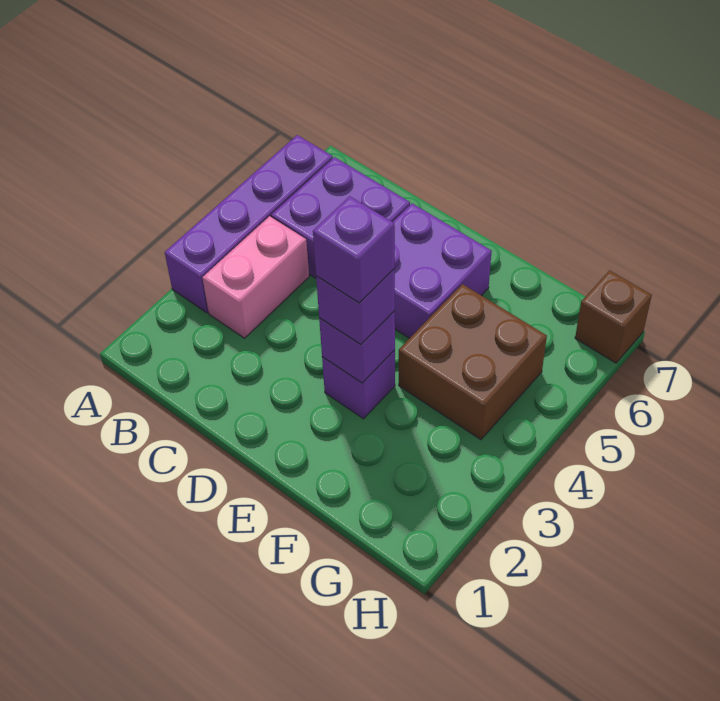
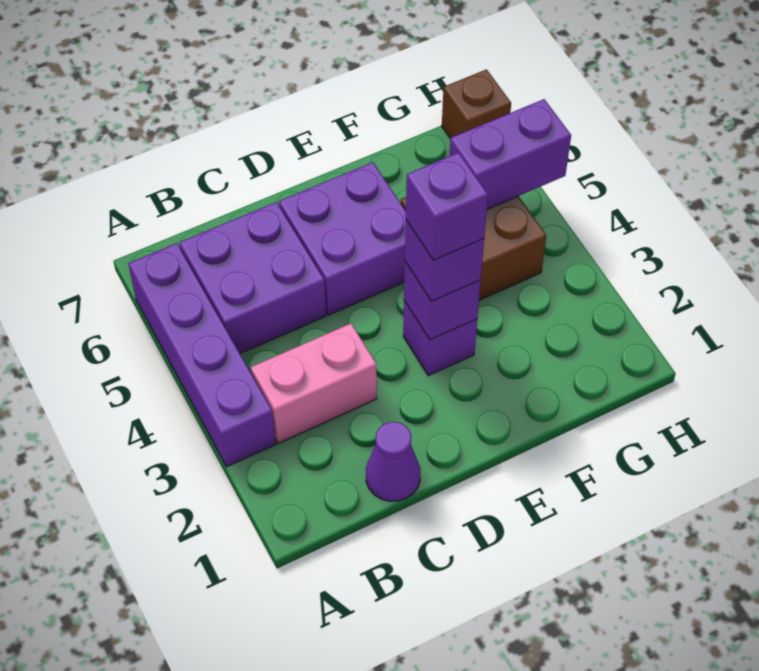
pink 1x2 brick [202,216,309,338] -> pink 1x2 brick turned to [251,323,377,443]
none -> purple 1x1 cone [366,422,420,501]
none -> purple 1x2 brick [450,99,571,209]

